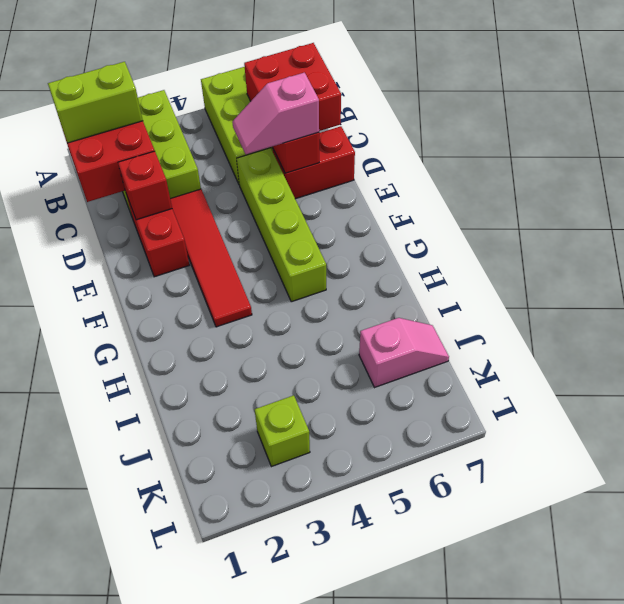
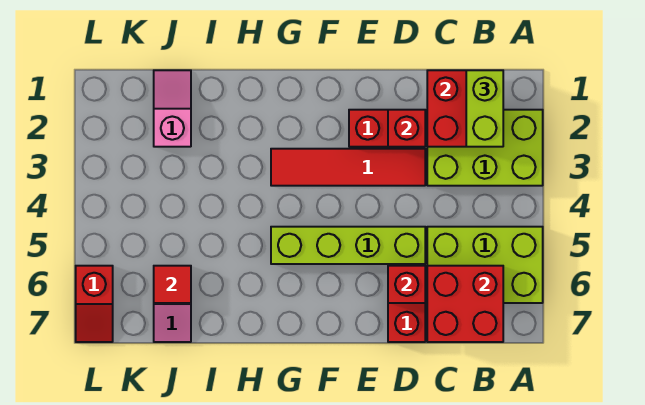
pink 1x2 slope [232,73,319,154] -> pink 1x2 slope moved to [154,70,191,147]
none -> red 1x1 tile [154,266,191,303]
lime 1x1 brick [255,395,310,467] -> none
none -> red 1x2 slope [76,266,113,342]

